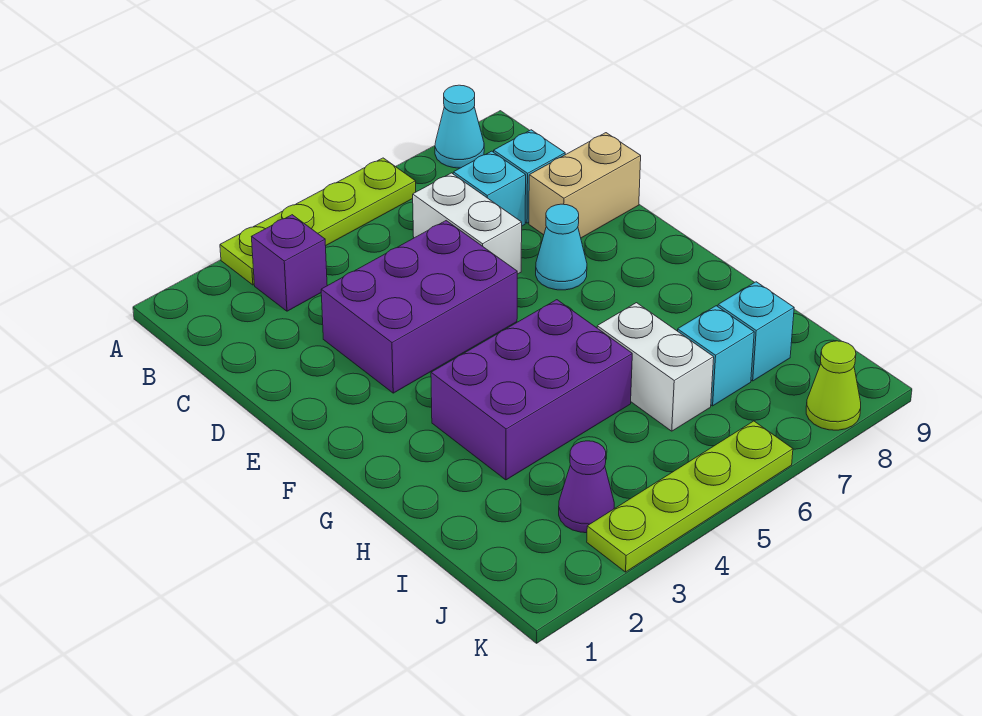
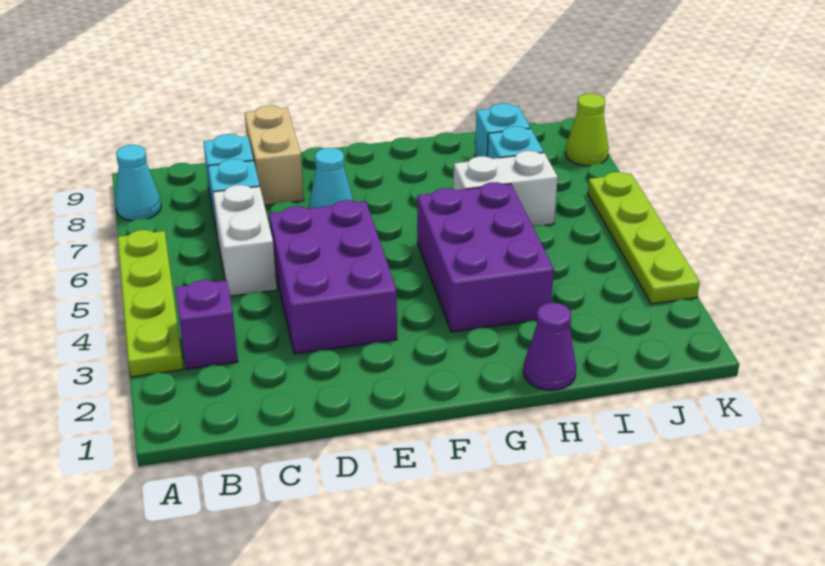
white 1x2 brick [413,173,522,274] -> white 1x2 brick turned to [213,185,277,296]
purple 1x1 cone [559,441,614,533] -> purple 1x1 cone moved to [523,303,576,390]

